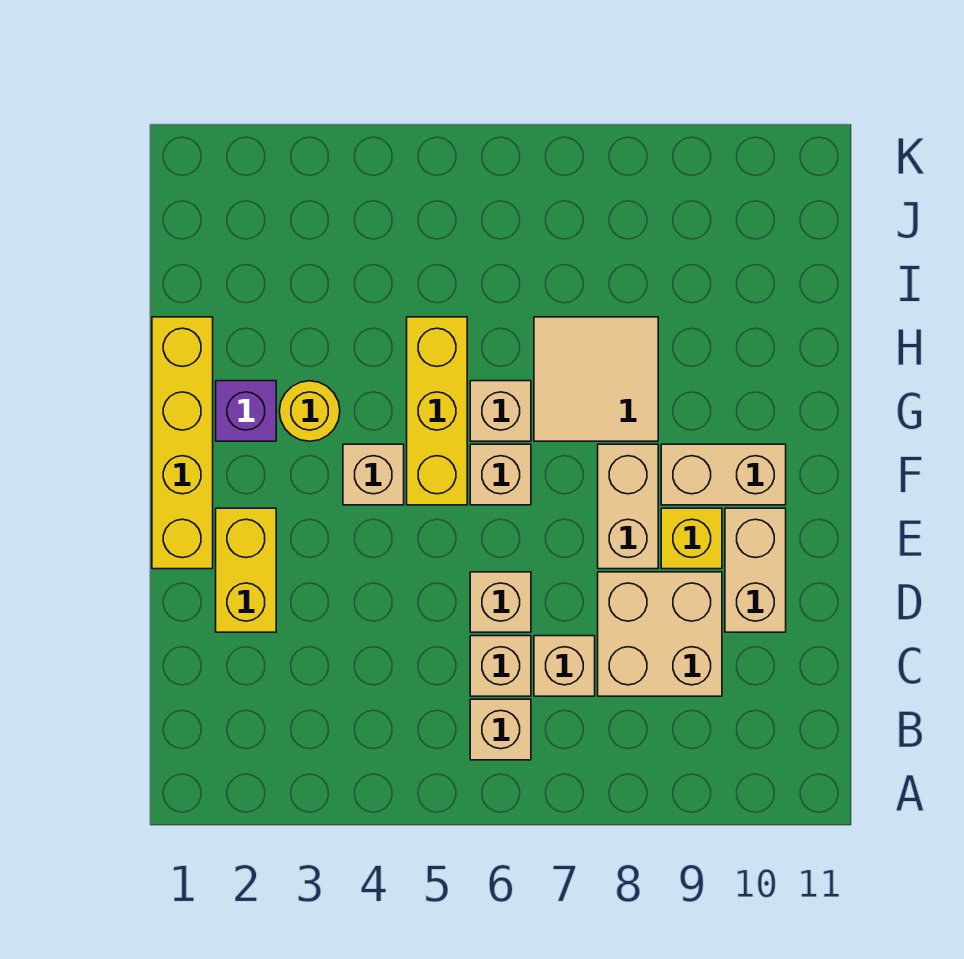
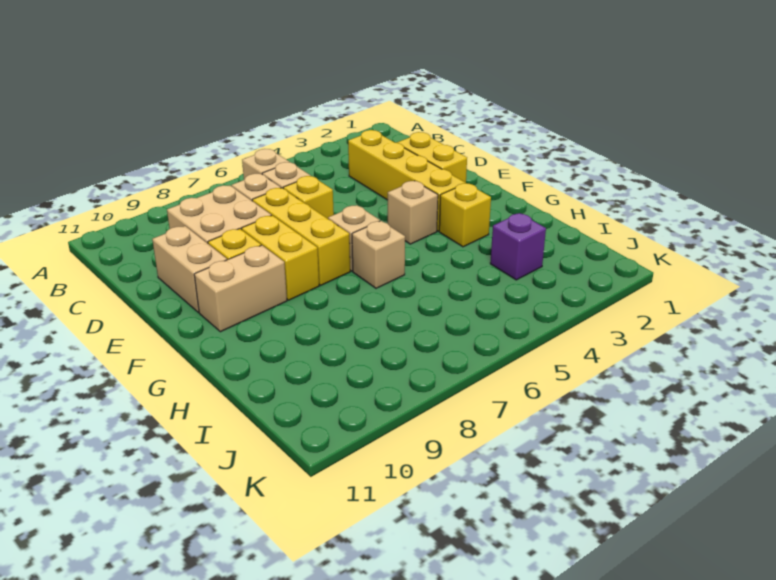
tan 1x1 brick [470,572,531,632] -> yellow 1x1 brick [283,176,334,219]
yellow 1x4 brick [152,317,213,569] -> yellow 1x4 brick moved to [348,130,465,231]
tan 1x2 brick [598,444,658,569] -> yellow 1x2 brick [241,215,319,300]
yellow 1x3 brick [407,317,467,505] -> yellow 1x3 brick moved to [252,188,350,285]
purple 1x1 brick [216,381,276,441] -> purple 1x1 brick moved to [490,213,546,280]
yellow 1x1 round brick [279,381,340,441] -> yellow 1x1 brick [439,183,491,247]
tan 2x2 tile [534,317,658,441] -> none

